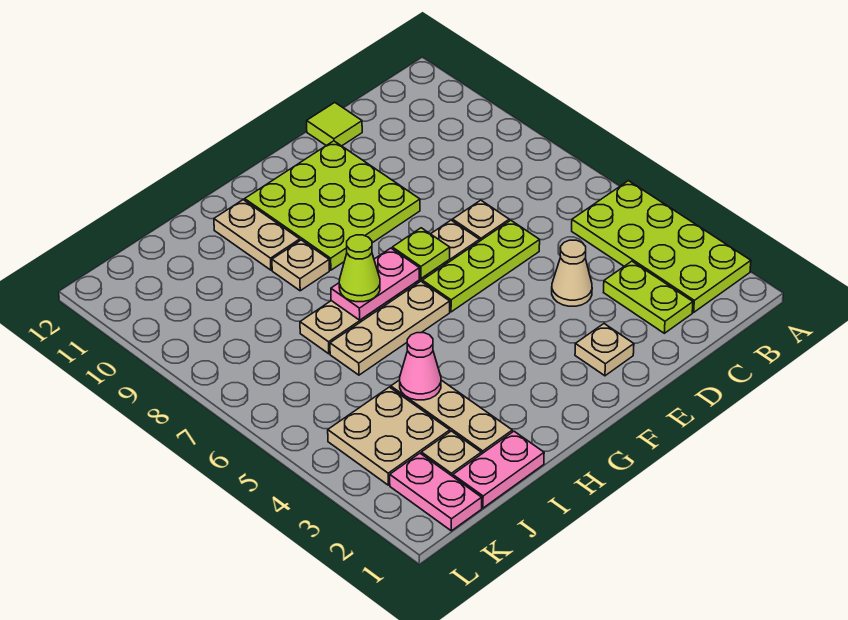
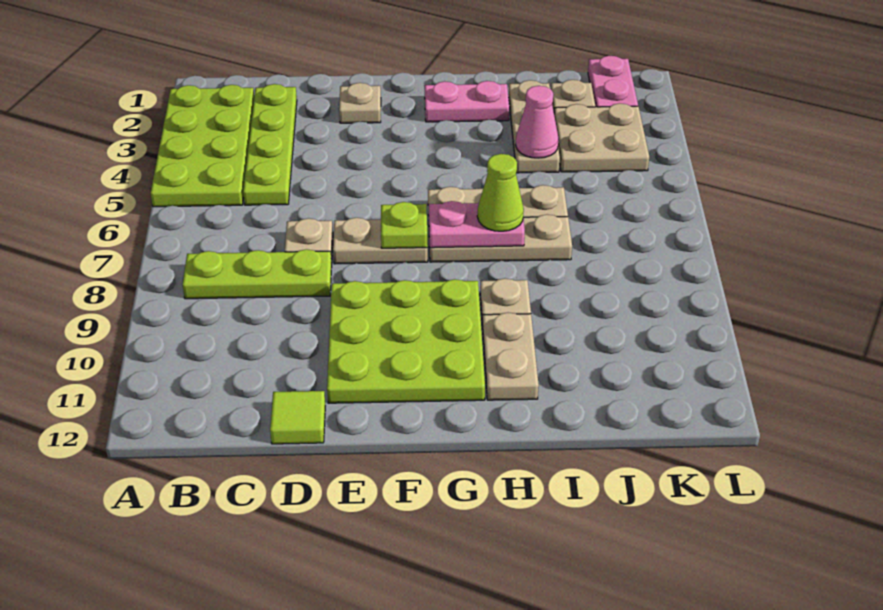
lime 1x2 plate [604,261,693,333] -> lime 1x4 plate [243,84,297,205]
tan 1x1 cone [552,240,592,306] -> none
lime 1x3 plate [422,220,540,312] -> lime 1x3 plate moved to [182,249,332,299]
pink 1x2 plate [453,431,544,508] -> pink 1x2 plate moved to [425,81,509,122]

